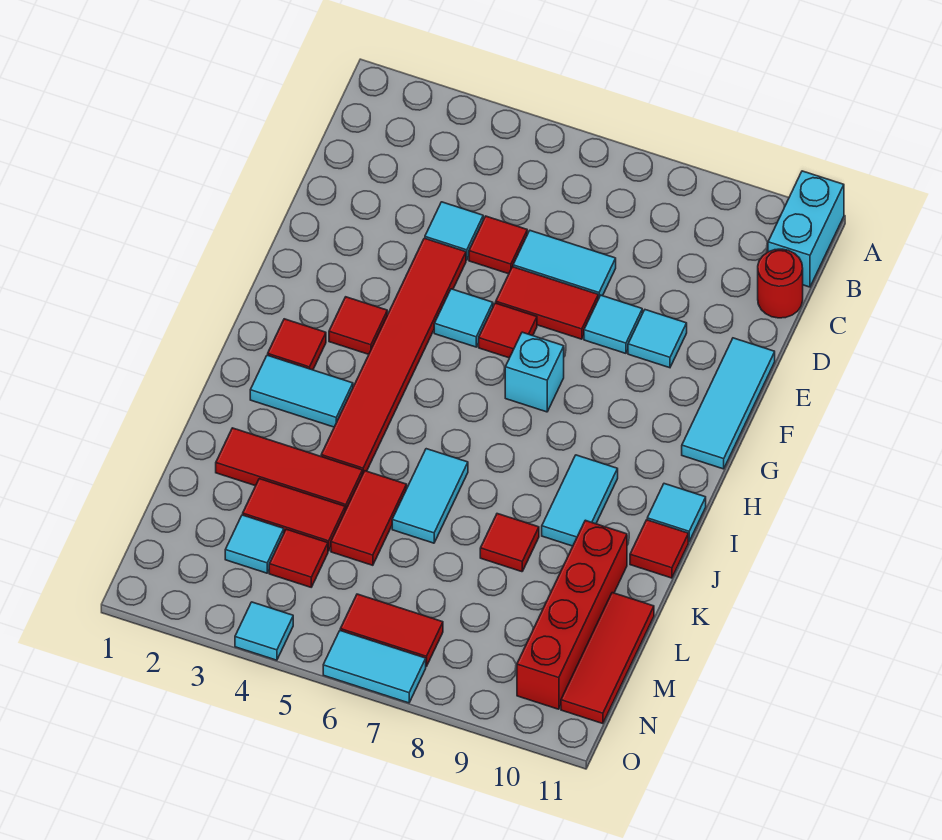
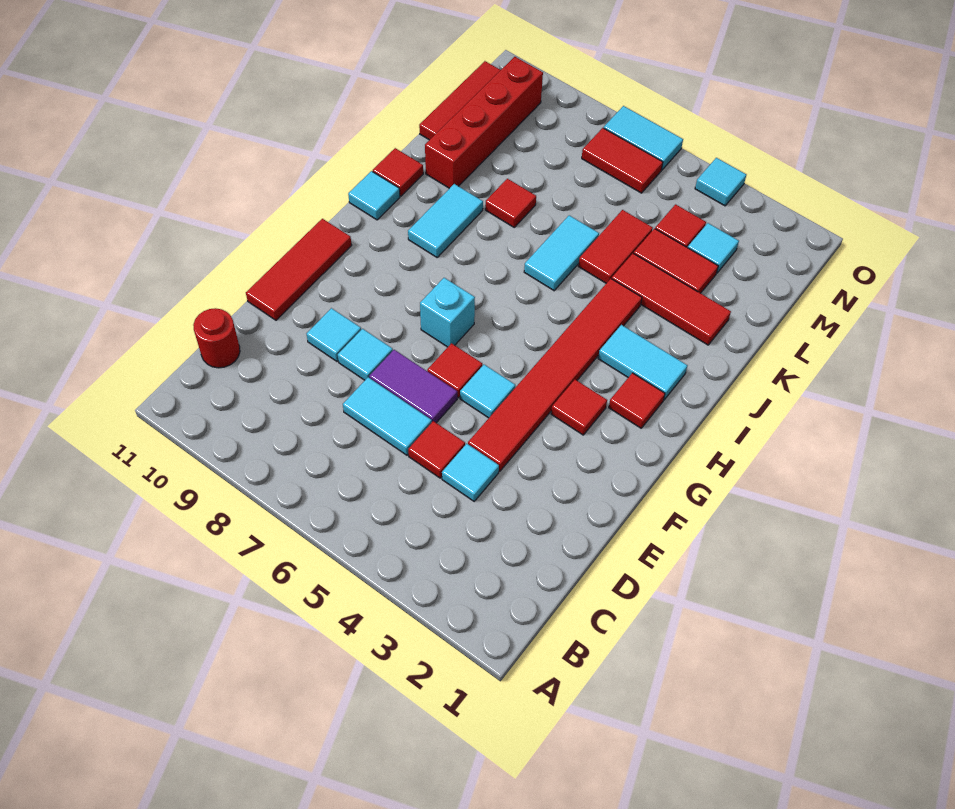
cyan 1x2 brick [768,171,844,287] -> none
red 1x2 tile [496,267,598,339] -> purple 1x2 tile [369,350,457,423]
cyan 1x3 tile [682,338,775,469] -> red 1x3 tile [246,219,352,320]

